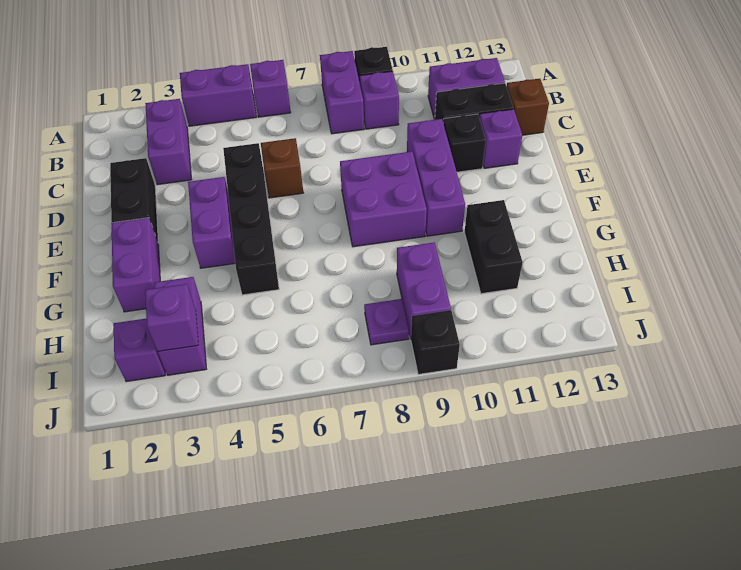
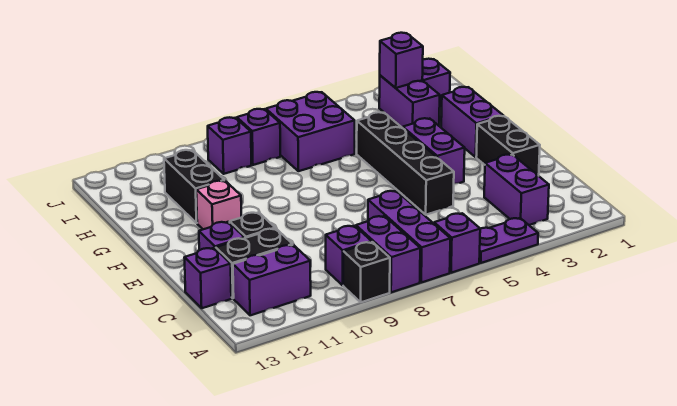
purple 1x2 brick [180,64,256,126] -> purple 1x2 plate [479,218,538,263]
brown 1x1 brick [506,79,549,135] -> purple 1x1 brick [184,248,231,308]
brown 1x1 brick [261,138,303,198] -> none
purple 1x3 brick [407,119,465,236] -> purple 1x3 brick moved to [368,191,450,282]
purple 2x2 brick [340,152,427,247] -> purple 2x2 brick moved to [266,92,355,171]
none -> pink 1x1 brick [196,181,241,229]
purple 1x2 brick [397,242,451,338] -> purple 1x1 brick [208,117,251,174]
purple 1x1 plate [364,299,409,345] -> purple 1x1 brick [237,109,280,165]
black 1x1 brick [411,310,460,374] -> none

